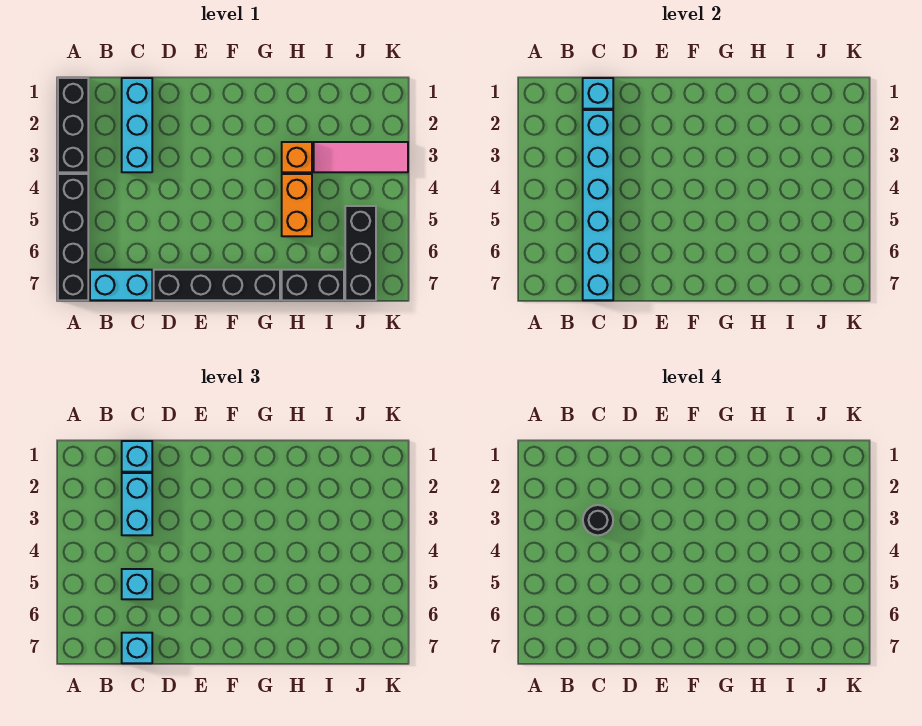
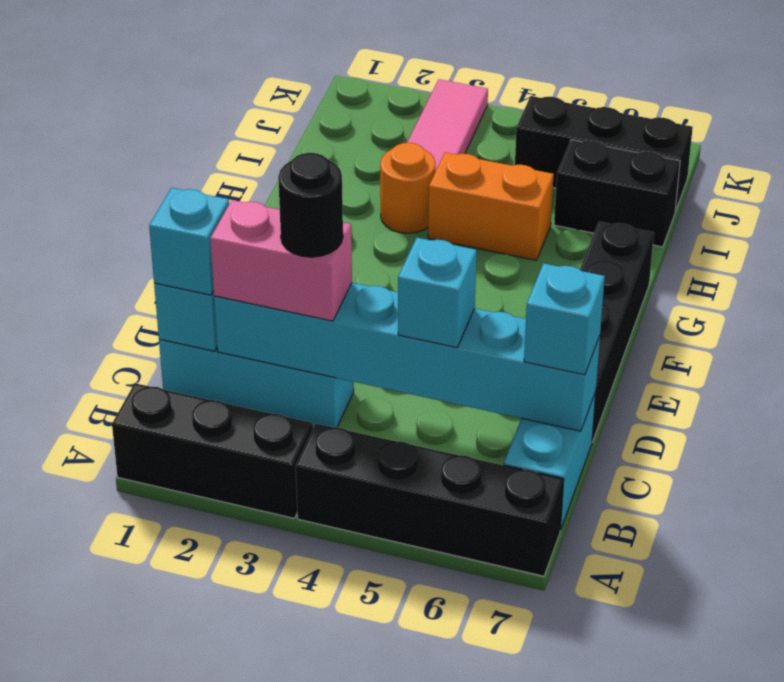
cyan 1x2 brick [122,473,152,535] -> pink 1x2 brick [210,200,352,321]
orange 1x1 brick [282,142,312,172] -> orange 1x1 round brick [380,143,435,233]
black 1x2 brick [282,270,344,300] -> black 1x2 brick turned to [554,140,680,247]

